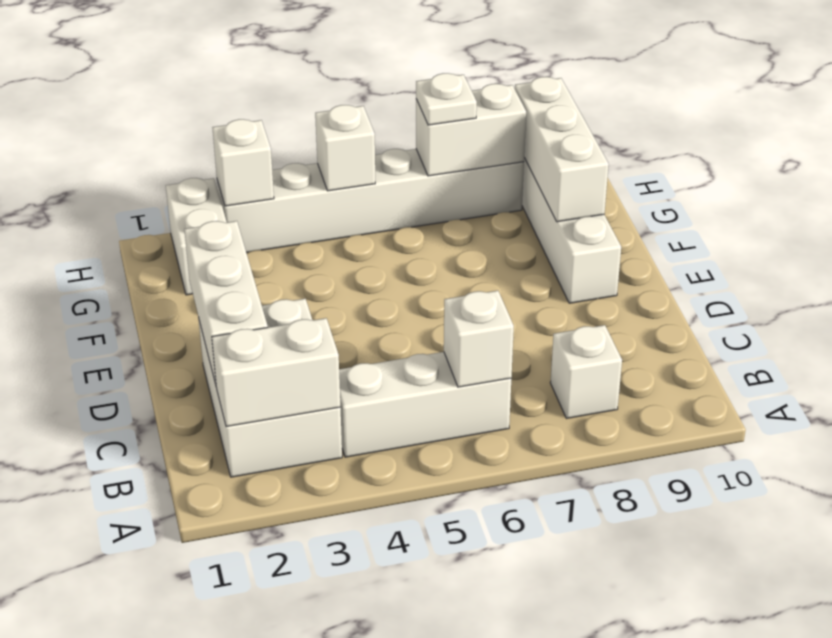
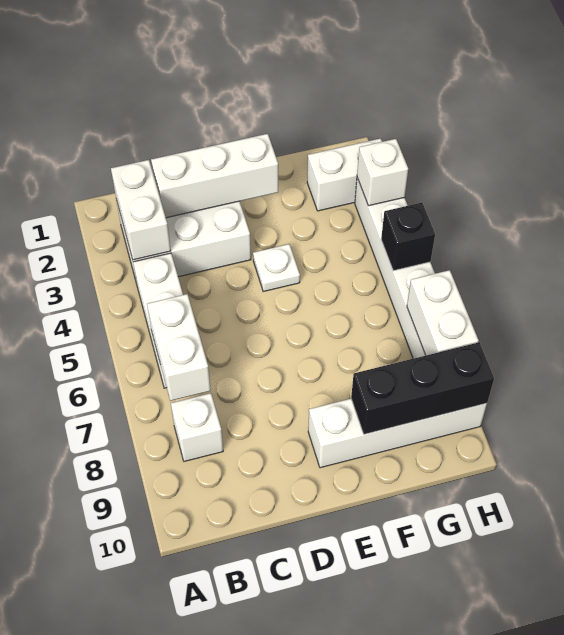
white 1x1 brick [444,291,514,387] -> white 1x2 brick [147,294,211,401]
white 1x3 brick [515,77,609,222] -> black 1x3 brick [351,342,494,434]
white 1x1 brick [315,105,375,191] -> black 1x1 brick [381,203,435,271]
white 1x1 plate [416,73,477,125] -> white 1x1 plate moved to [253,244,300,292]

